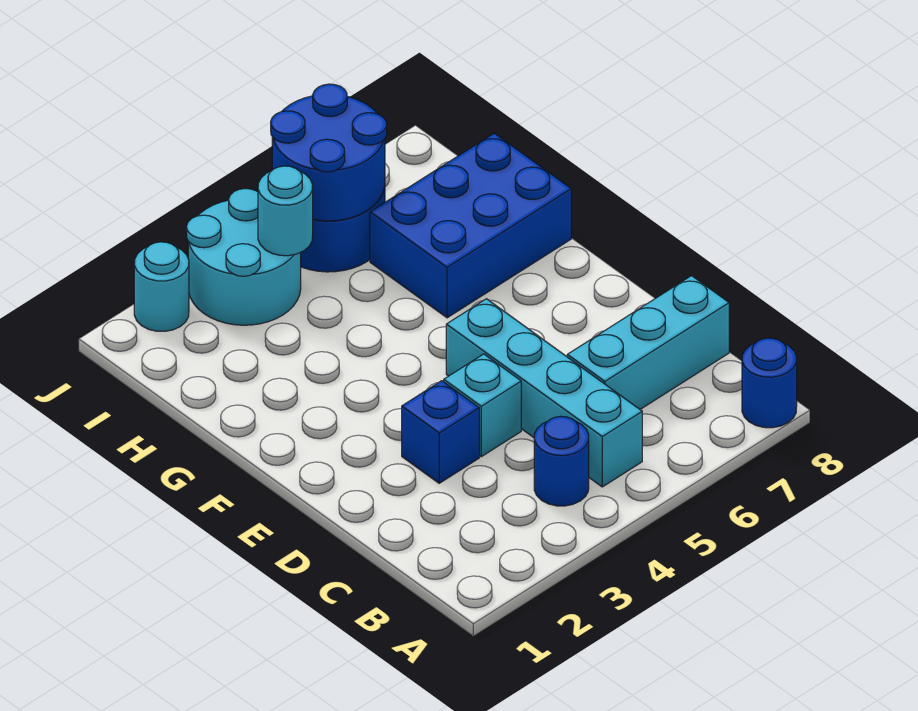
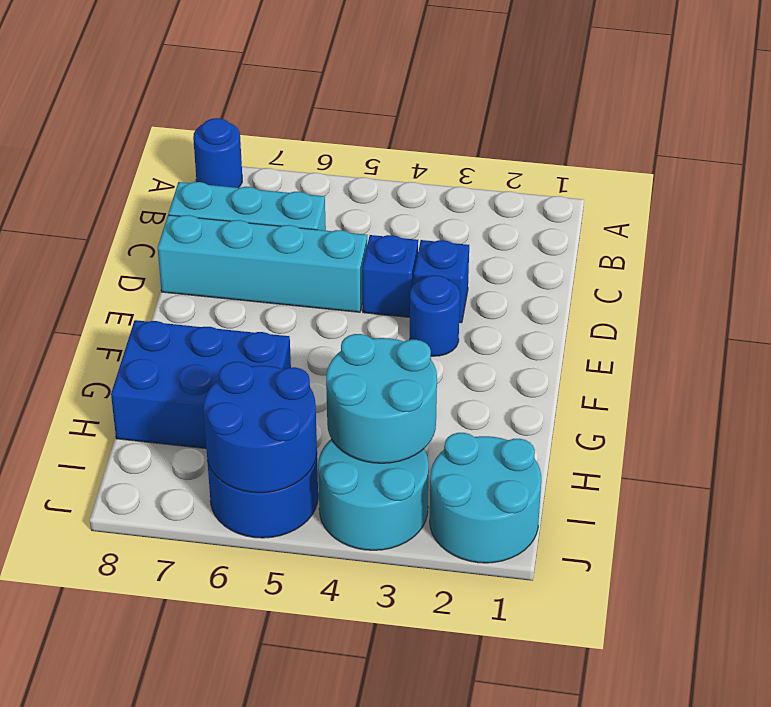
blue 1x1 round brick [534,416,589,506] -> blue 1x1 round brick moved to [410,275,460,356]
cyan 1x4 brick [446,299,642,487] -> cyan 1x4 brick turned to [158,215,367,312]
cyan 1x1 brick [444,354,521,457] -> blue 1x1 brick [362,235,418,317]
cyan 1x1 round brick [258,166,313,256] -> cyan 2x2 round brick [326,334,437,463]
cyan 1x1 round brick [134,242,189,331] -> cyan 2x2 round brick [430,433,541,563]

